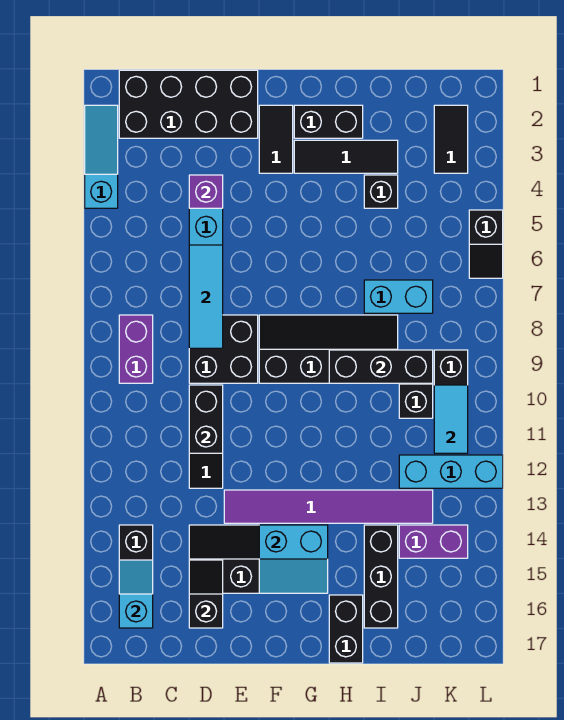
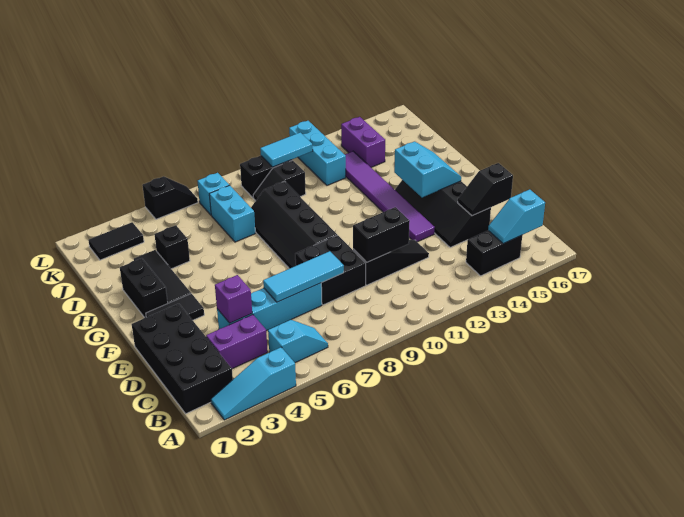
none -> cyan 1x2 slope [268,320,328,363]
purple 1x2 brick [119,315,153,383] -> purple 1x2 brick moved to [206,315,268,369]
black 1x3 brick [329,350,433,383] -> none
black 1x2 brick [329,595,363,663] -> none
black 1x3 brick [364,525,398,628] -> none
none -> cyan 1x1 brick [198,173,229,215]

